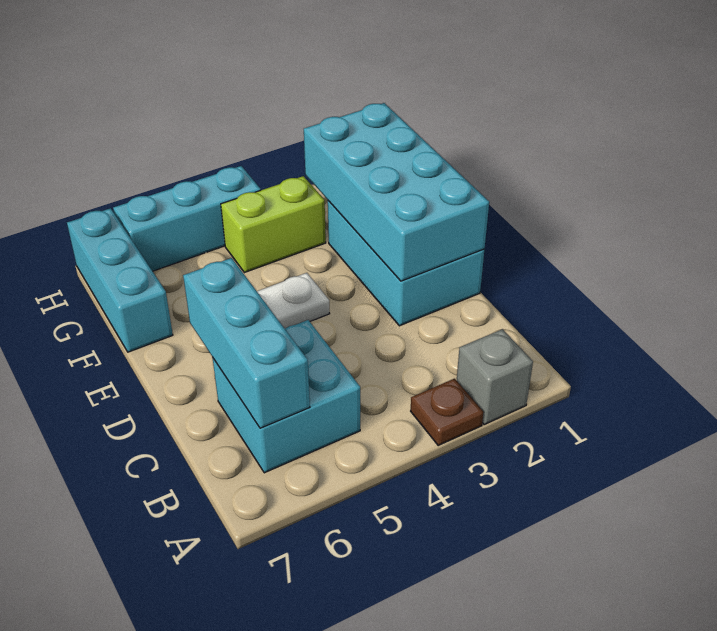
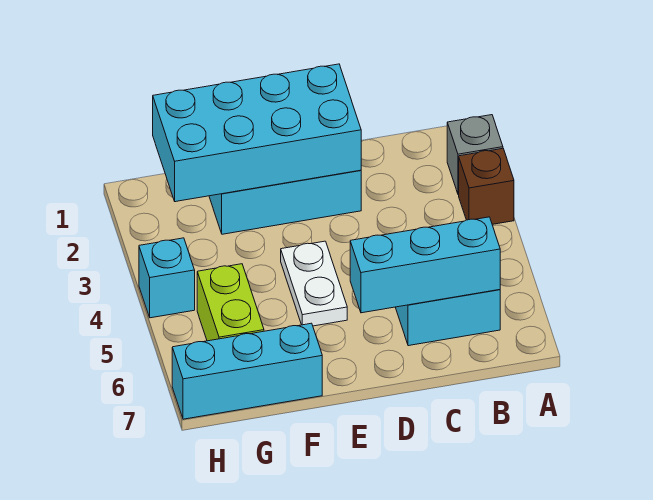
brown 1x1 plate [411,379,483,445] -> brown 1x1 brick [459,148,514,224]
lime 1x2 brick [221,176,326,273] -> lime 1x2 brick moved to [197,264,264,341]
cyan 1x3 brick [113,166,261,271] -> cyan 1x1 brick [139,238,195,318]

